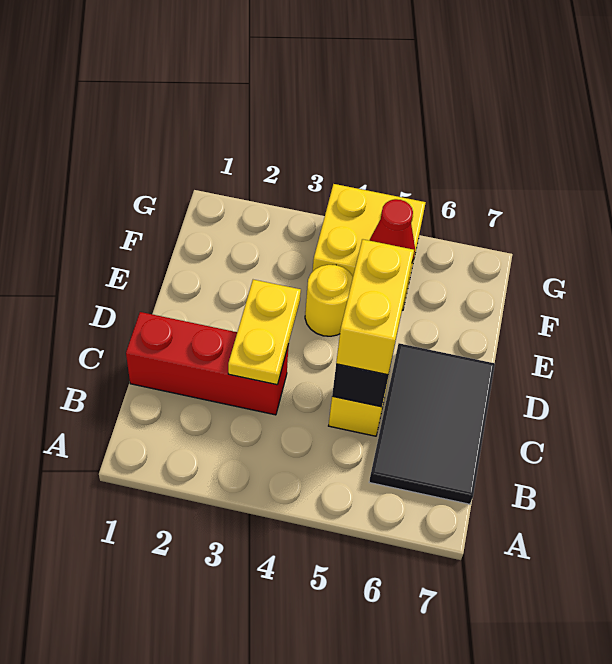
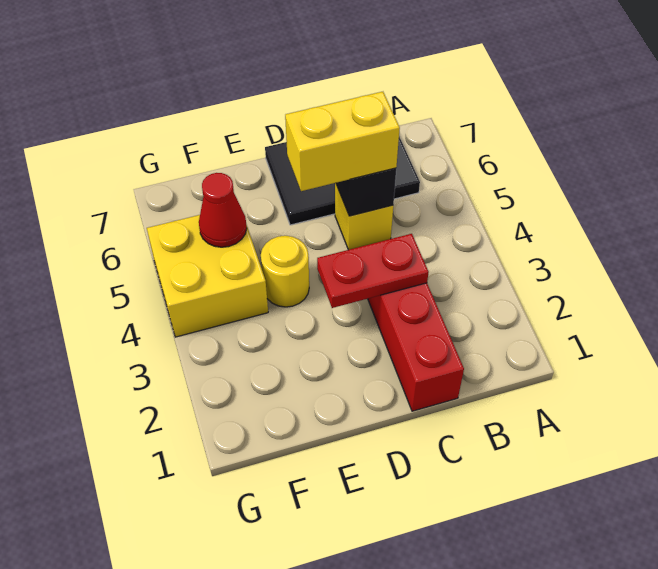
yellow 1x2 plate [228,280,301,385] -> red 1x2 plate [317,234,429,308]

